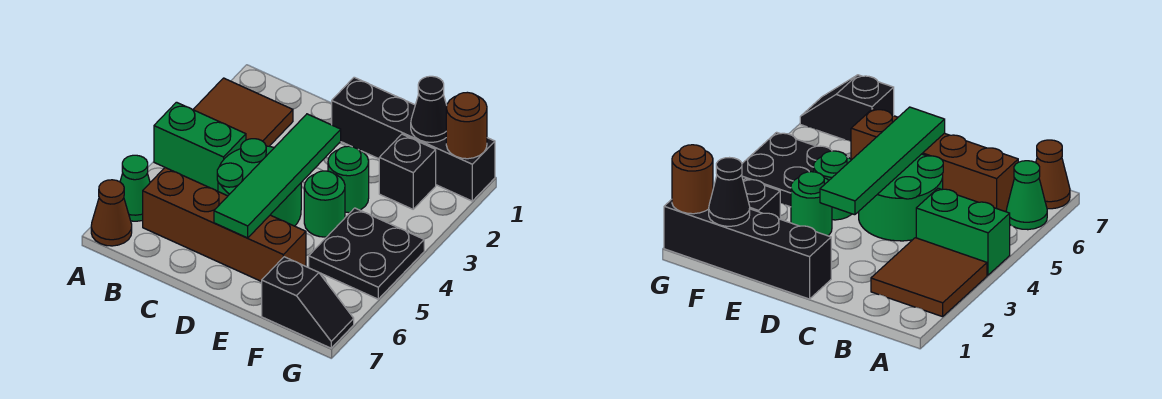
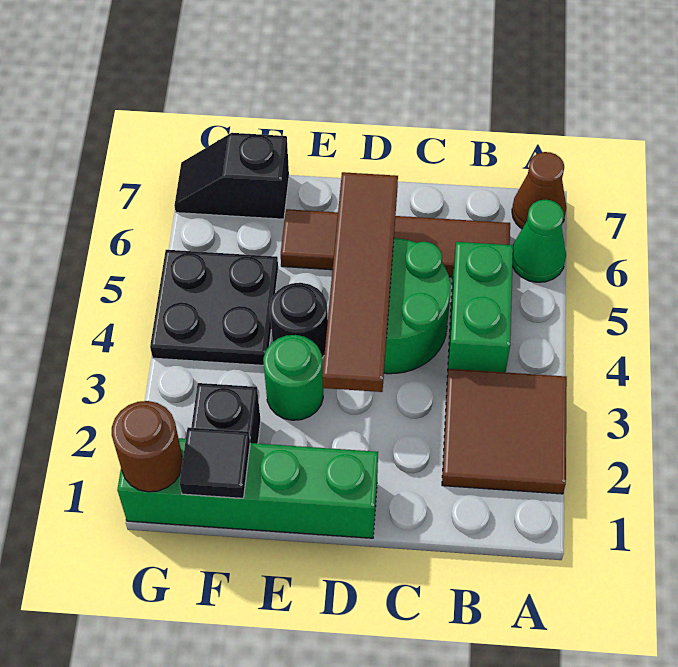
green 1x2 brick [154,102,246,191] -> green 1x2 brick turned to [448,242,513,372]
brown 1x4 brick [143,168,306,282] -> brown 1x4 tile [281,209,510,277]
black 1x4 brick [332,77,495,201] -> green 1x4 brick [117,438,378,538]
green 1x4 tile [214,114,341,238] -> brown 1x4 tile [322,172,398,392]
green 1x1 round brick [304,171,345,237] -> black 1x1 round brick [270,283,328,358]
black 1x1 cone [411,76,447,142] -> black 1x1 tile [180,427,250,498]

